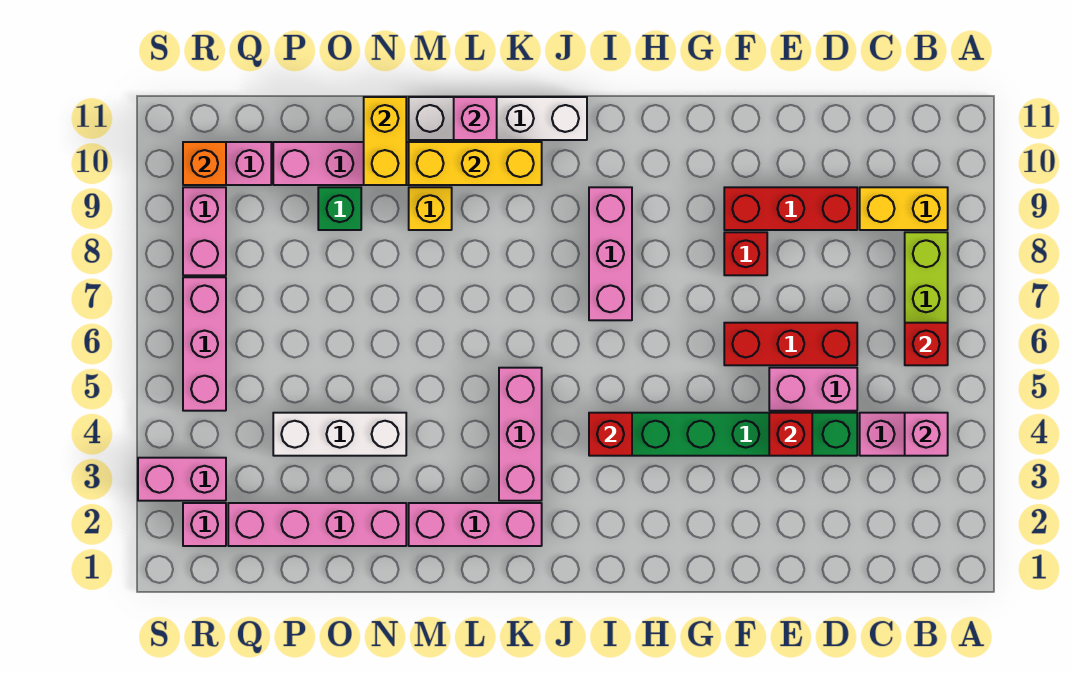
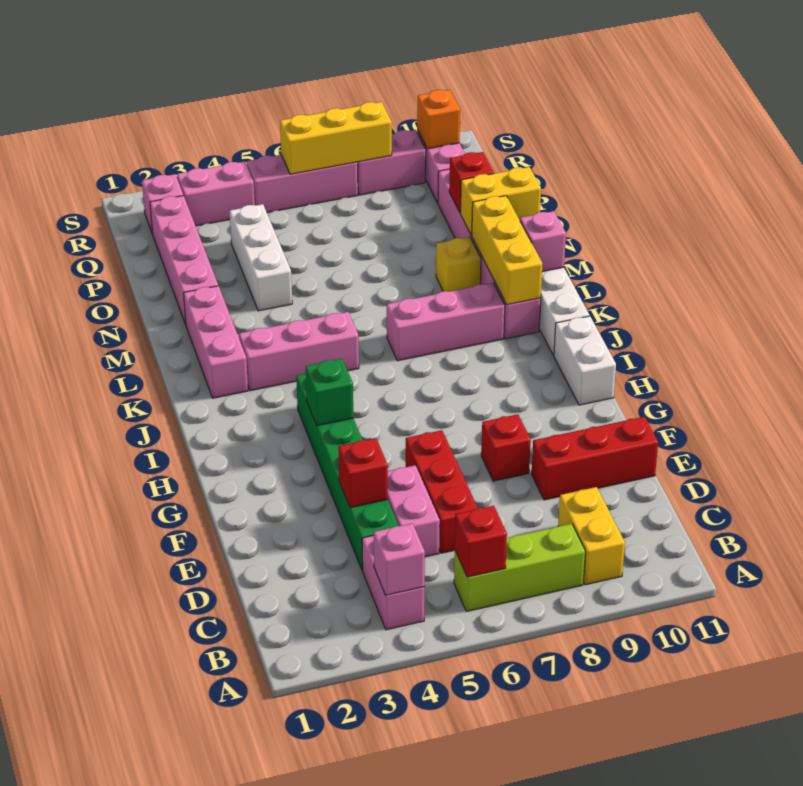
red 1x3 brick [724,187,857,230] -> red 1x3 brick turned to [532,417,658,500]
none -> white 1x2 brick [554,316,616,405]
red 1x1 brick [589,413,632,456] -> red 1x1 brick moved to [449,152,494,213]
pink 1x3 brick [589,187,632,320] -> pink 1x3 brick moved to [387,283,505,361]
green 1x1 brick [318,187,361,230] -> green 1x1 brick moved to [306,359,353,426]
pink 1x2 brick [138,458,226,501] -> pink 1x2 brick turned to [177,161,255,226]
none -> yellow 1x3 brick [280,102,392,174]

